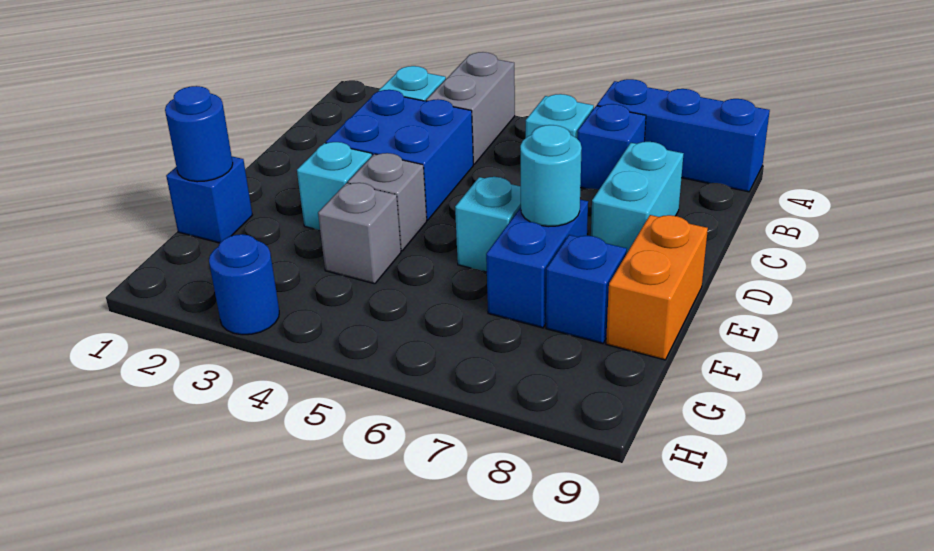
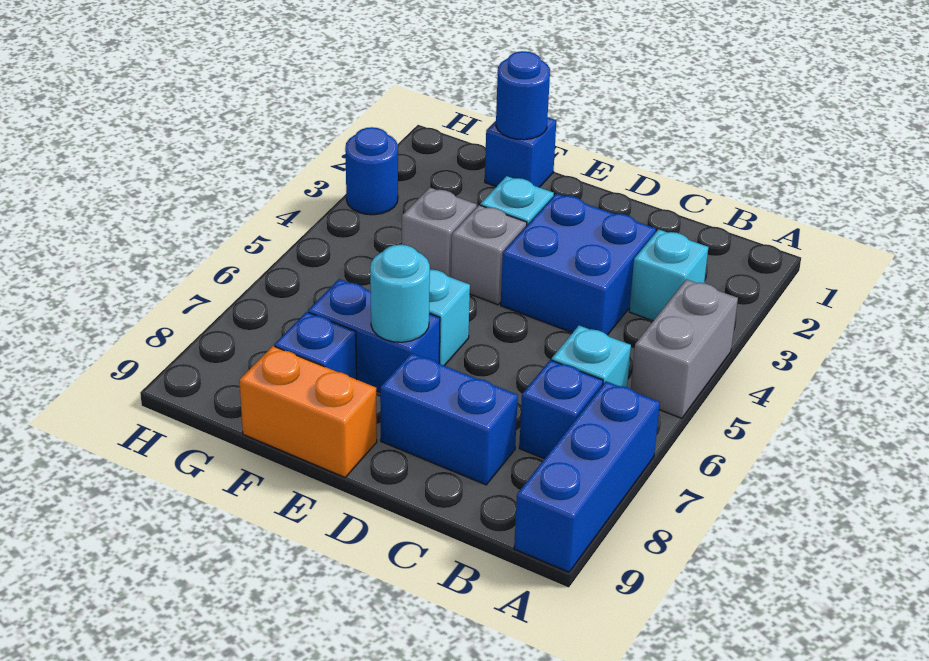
grey 1x2 brick [426,52,515,164] -> grey 1x2 brick turned to [631,279,738,418]
cyan 1x2 brick [591,142,683,254] -> blue 1x2 brick [380,353,518,485]

